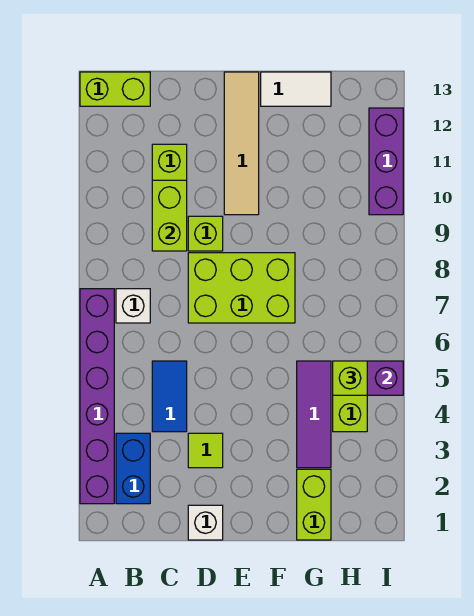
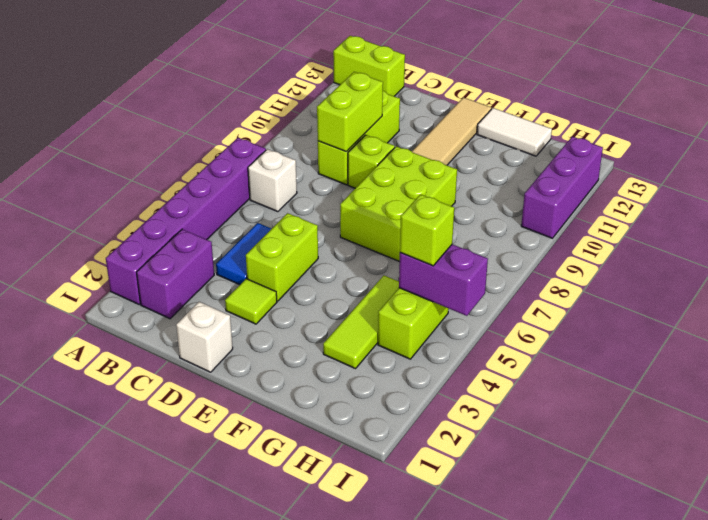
blue 1x2 brick [116,433,150,504] -> purple 1x2 brick [137,229,214,319]
lime 2x3 brick [188,253,295,323] -> lime 2x3 brick turned to [340,146,457,262]
lime 1x2 brick [297,469,331,540] -> lime 1x2 brick moved to [246,213,318,301]
purple 1x3 tile [297,361,331,468] -> lime 1x3 tile [323,276,399,369]

